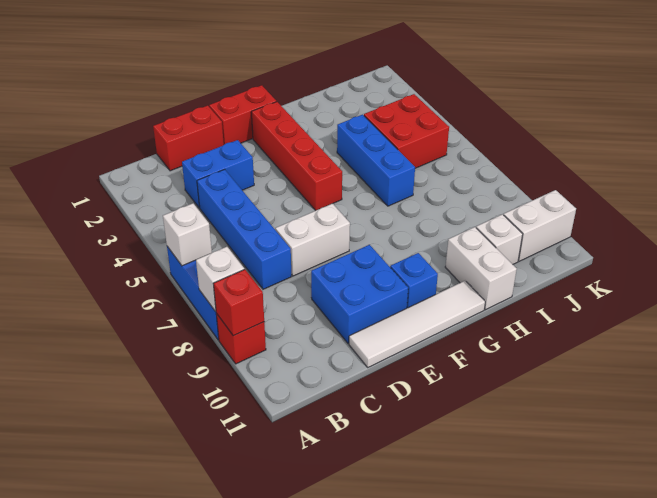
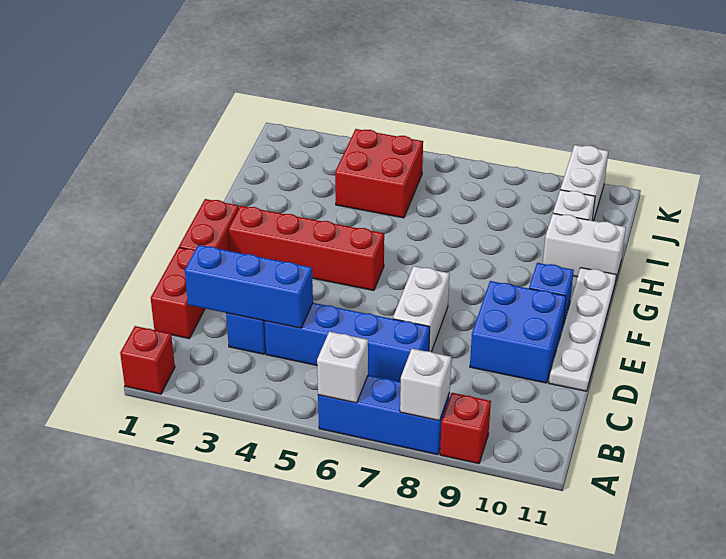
red 1x1 brick [213,269,264,336] -> red 1x1 brick moved to [120,326,175,394]
white 1x4 tile [349,281,485,367] -> white 1x4 plate [549,268,616,391]
blue 1x3 brick [337,115,415,206] -> blue 1x3 brick moved to [185,245,313,328]

